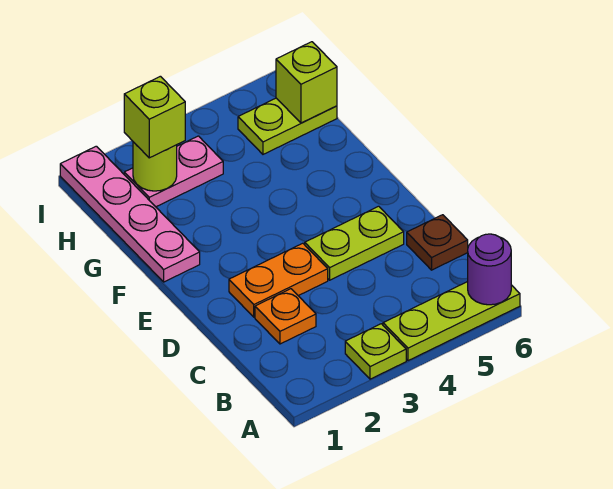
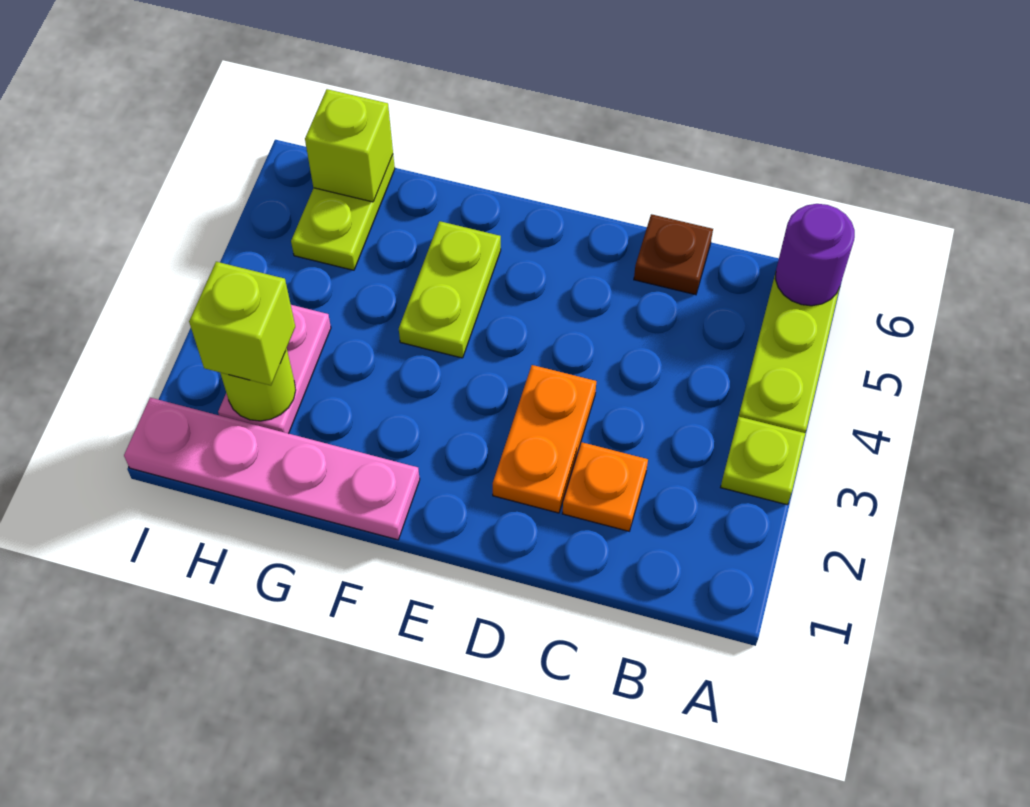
lime 1x2 plate [305,206,404,280] -> lime 1x2 plate moved to [399,221,501,358]

